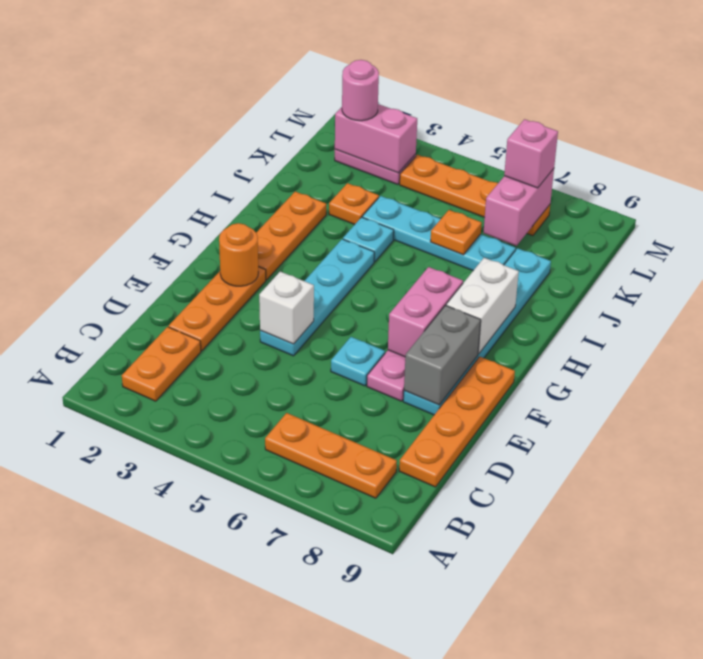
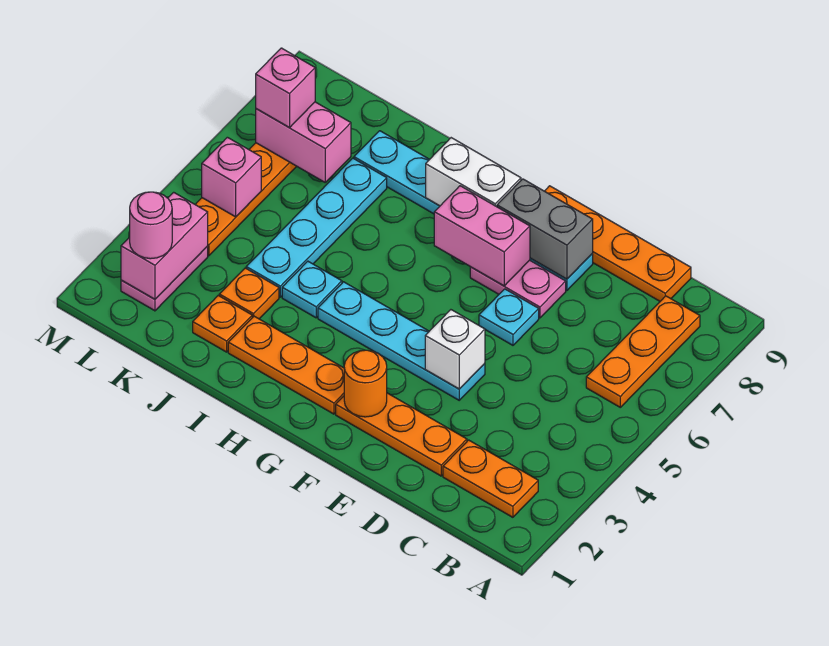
orange 1x1 plate [430,210,482,255] -> orange 1x1 plate moved to [193,296,252,352]
none -> pink 1x1 brick [202,137,261,217]

